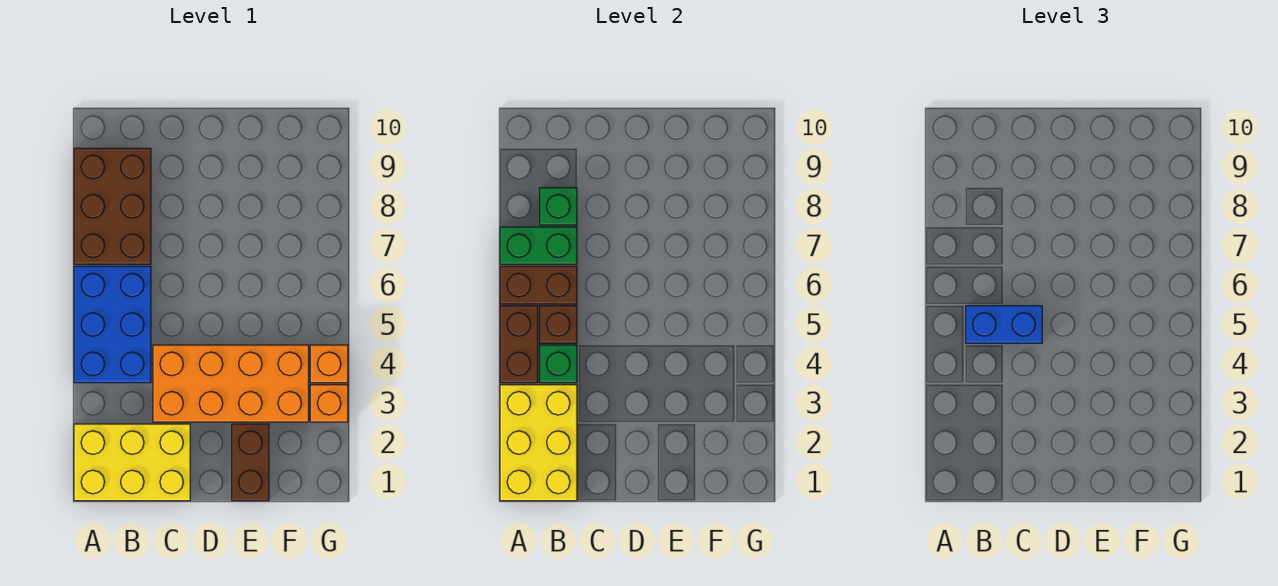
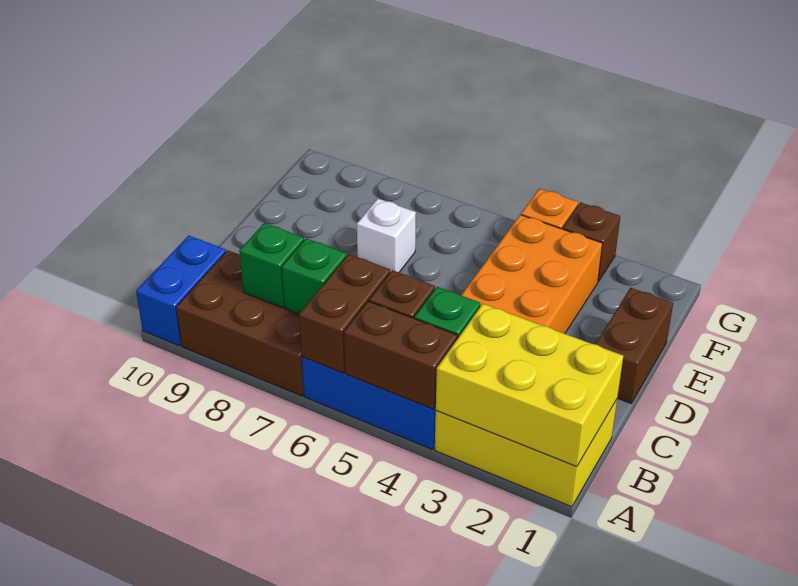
yellow 2x3 brick [74,424,190,501] -> yellow 2x3 brick turned to [435,400,617,507]
green 1x2 brick [500,227,577,264] -> green 1x1 brick [282,238,347,314]
blue 1x2 brick [966,306,1042,343] -> blue 1x2 brick moved to [136,235,226,346]
brown 1x2 brick [232,424,269,501] -> brown 1x2 brick turned to [595,288,673,403]
none -> white 1x1 brick [357,199,416,272]
orange 1x1 brick [310,385,348,422] -> brown 1x1 brick [563,203,620,282]

